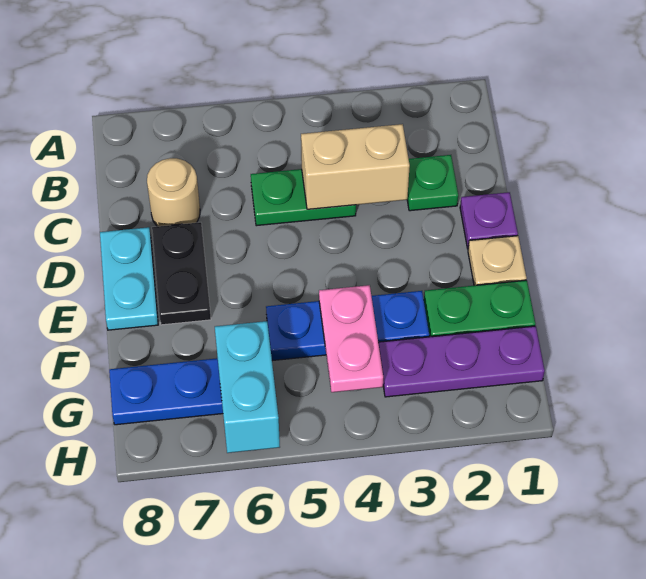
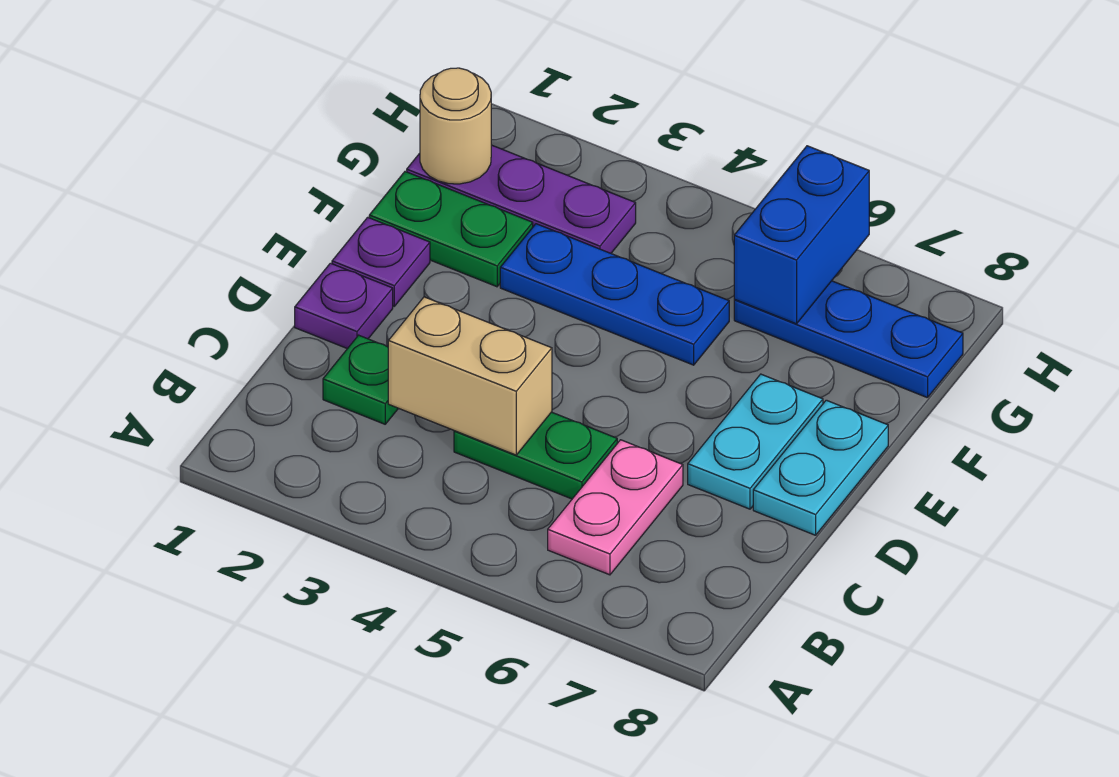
tan 1x1 round brick [147,158,200,226] -> tan 1x1 round brick moved to [420,68,491,184]
black 1x2 plate [152,222,211,325] -> cyan 1x2 plate [688,374,823,509]
tan 1x1 plate [468,236,527,286] -> purple 1x1 plate [332,217,430,306]
pink 1x2 plate [319,285,383,392] -> pink 1x2 plate moved to [548,440,683,575]
cyan 1x2 brick [215,321,280,453] -> blue 1x2 brick [734,146,869,324]

